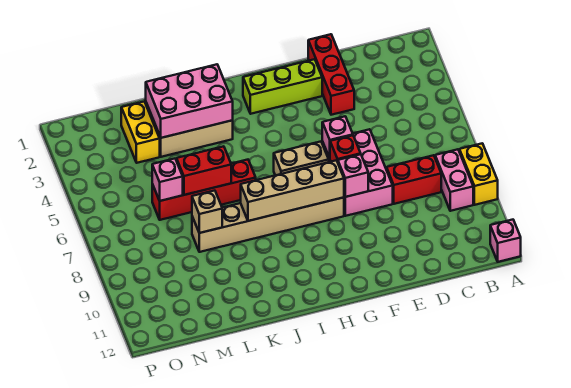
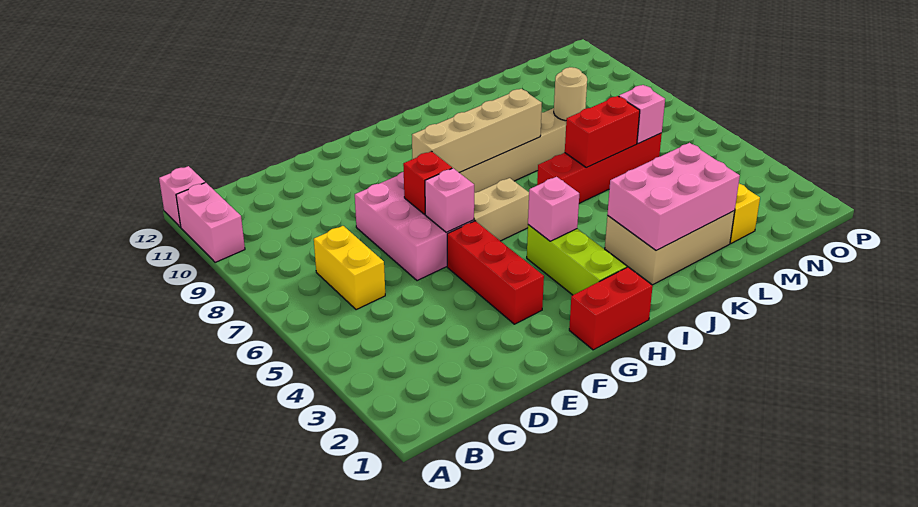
yellow 1x2 brick [459,143,498,205] -> yellow 1x2 brick moved to [314,226,385,310]
pink 1x2 brick [435,149,473,211] -> pink 1x2 brick moved to [176,183,245,262]
red 1x2 brick [387,155,441,204] -> red 1x2 brick moved to [569,267,653,350]
red 1x3 brick [308,34,354,115] -> red 1x3 brick moved to [447,221,544,324]
lime 1x3 brick [243,59,322,114] -> lime 1x3 brick turned to [527,225,627,295]
pink 1x1 brick [338,154,368,197] -> pink 1x1 brick moved to [528,177,579,241]
tan 1x1 brick [192,191,222,233] -> tan 1x1 round brick [554,67,587,121]

